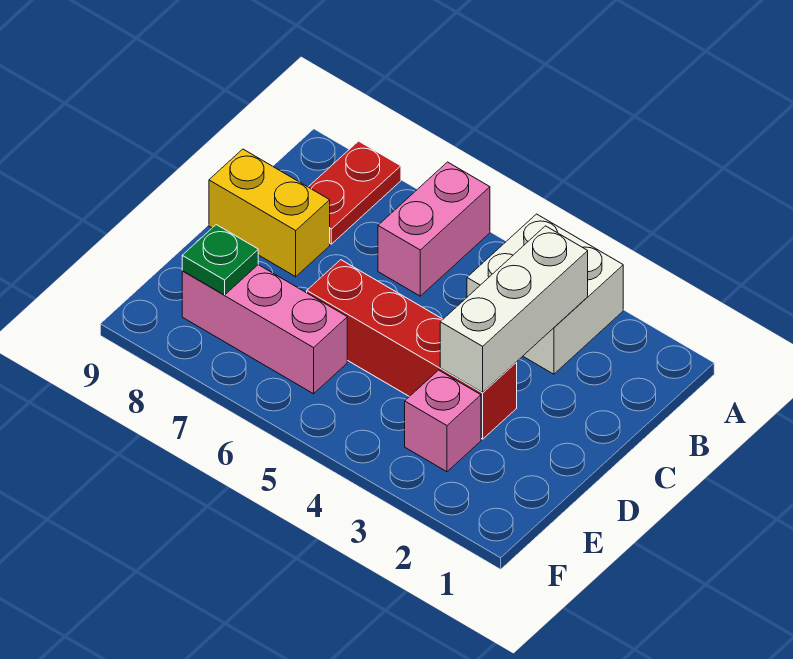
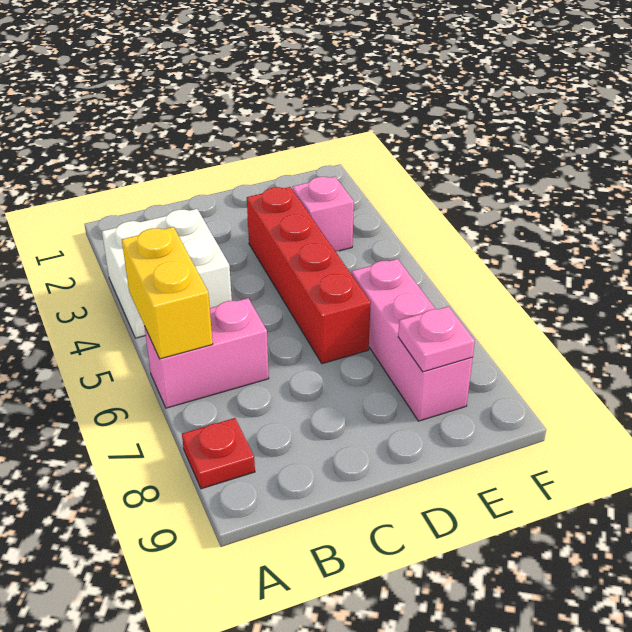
red 1x2 plate [309,141,401,244] -> red 1x1 plate [182,418,255,489]
white 1x3 brick [440,226,588,392] -> none
yellow 1x2 brick [209,149,330,277] -> yellow 1x2 brick moved to [122,227,213,359]
green 1x1 plate [182,225,258,295] -> pink 1x1 plate [398,306,475,372]

